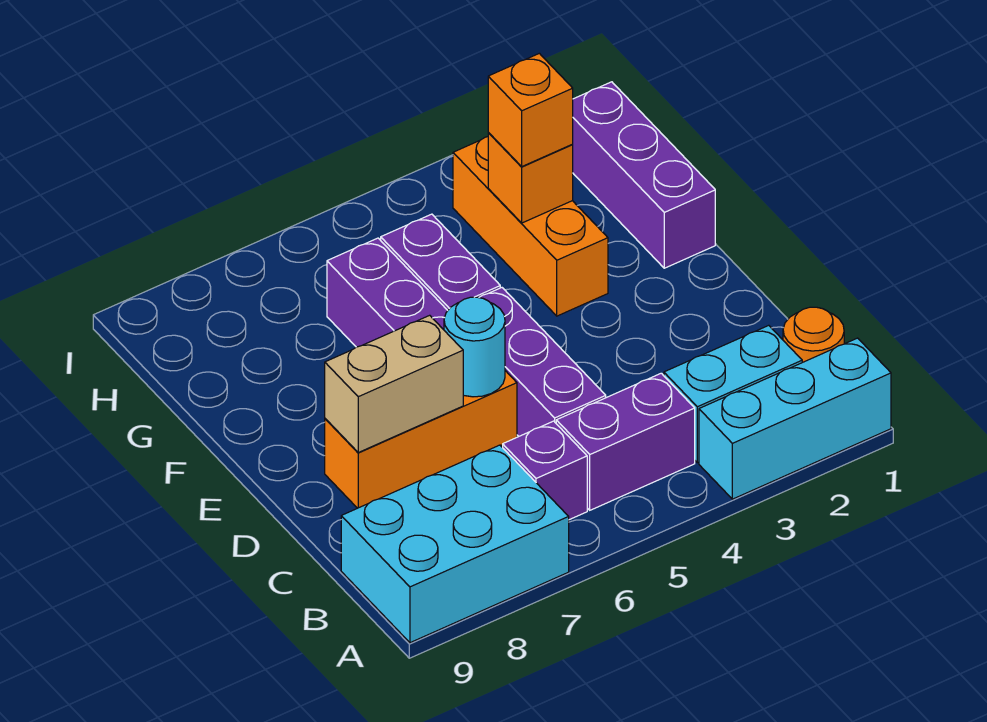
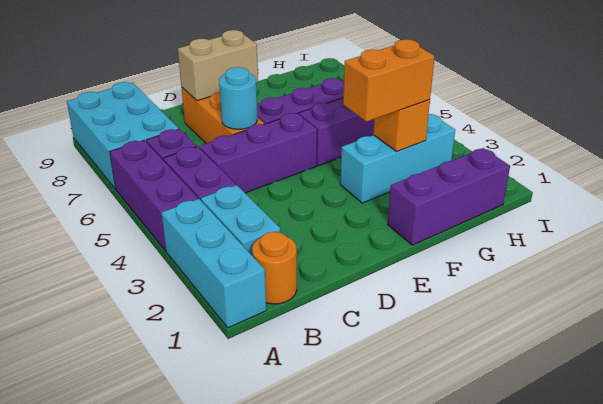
none -> purple 1x3 brick [110,140,198,251]
tan 1x2 brick [325,315,463,452] -> tan 1x2 brick turned to [178,30,258,101]
orange 1x3 brick [453,137,608,316] -> cyan 1x3 brick [340,114,455,203]
orange 1x1 brick [488,53,573,166] -> orange 1x2 brick [343,39,435,122]

